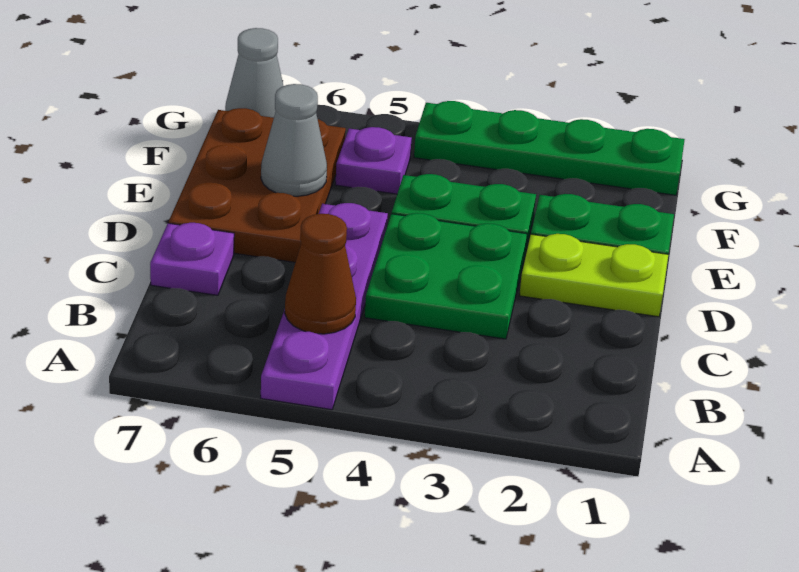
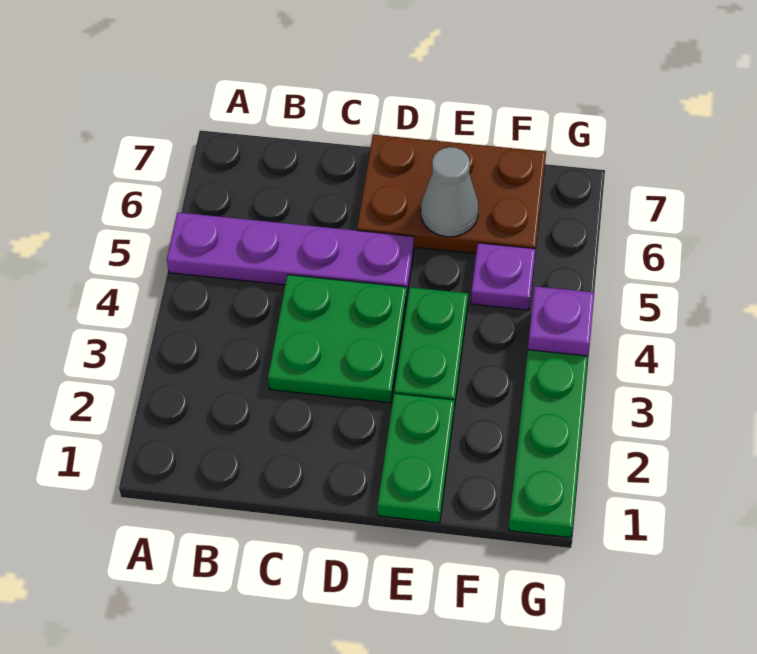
brown 1x1 cone [285,214,356,334] -> none
purple 1x1 plate [150,223,234,295] -> purple 1x1 plate moved to [528,286,594,356]
lime 1x2 plate [519,234,668,317] -> none
grey 1x1 cone [225,28,283,118] -> none

